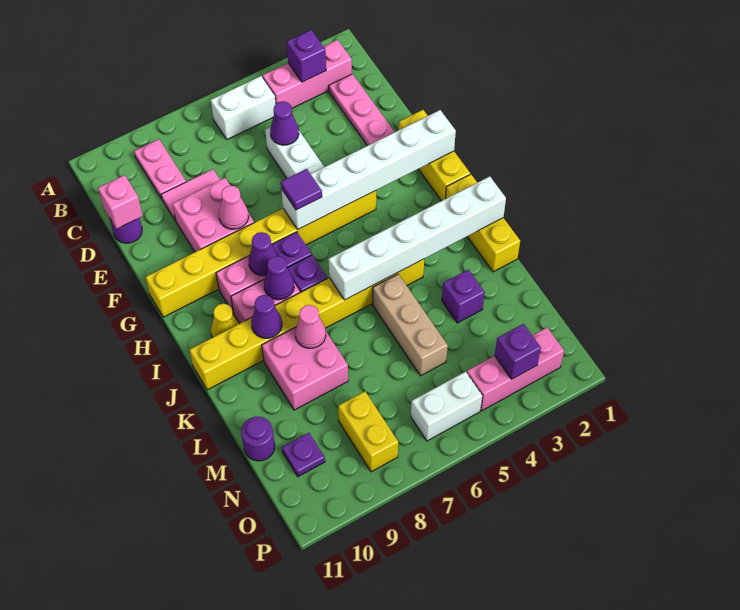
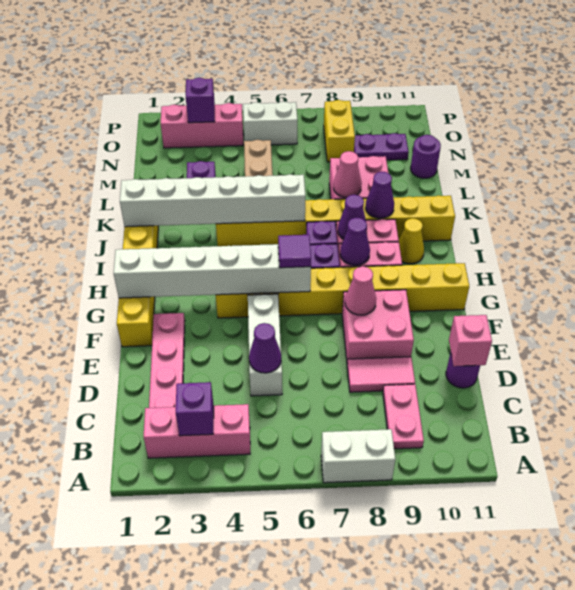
white 1x2 brick [211,76,276,139] -> white 1x2 brick moved to [321,429,395,483]
purple 1x1 plate [282,433,325,477] -> purple 1x2 plate [354,133,409,160]

